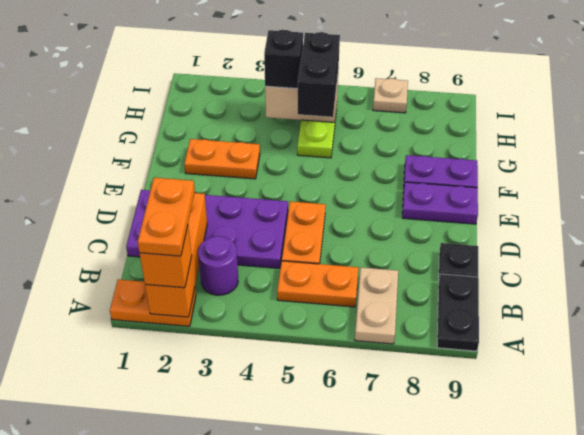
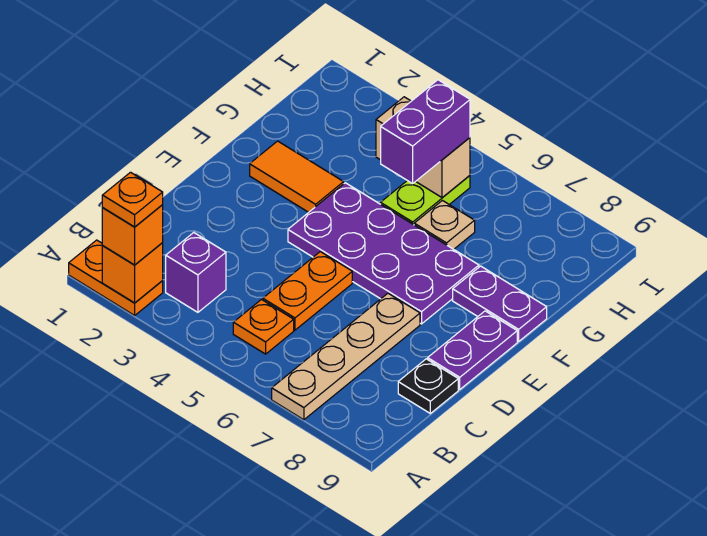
orange 1x3 brick [145,193,207,317] -> orange 1x1 brick [102,243,163,303]
orange 1x2 plate [138,178,195,256] -> orange 1x1 plate [102,172,163,227]
tan 1x2 plate [355,267,398,344] -> tan 1x4 plate [272,293,420,420]
black 1x2 plate [437,274,479,351] -> none
purple 1x1 round brick [198,236,238,295] -> purple 1x1 brick [166,233,226,312]
orange 1x2 plate [277,261,358,307] -> orange 1x1 plate [233,300,294,354]
purple 2x4 plate [126,190,288,269] -> purple 2x4 plate moved to [288,183,479,324]
purple 1x2 plate [402,182,478,224] -> purple 1x2 plate turned to [428,311,517,389]
orange 1x2 plate [184,139,260,179] -> orange 1x2 tile [250,141,344,212]
black 1x2 brick [298,32,340,117] -> purple 1x2 brick [381,80,470,183]
black 1x1 brick [264,30,303,89] -> none
tan 1x1 plate [373,78,408,113] -> tan 1x1 plate moved to [414,201,475,249]

